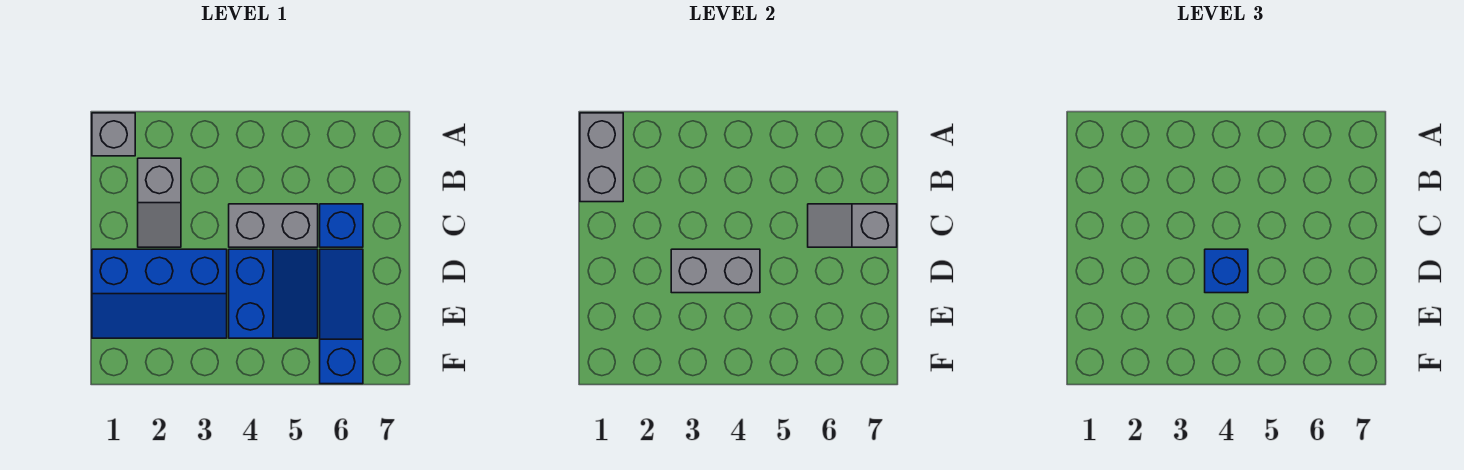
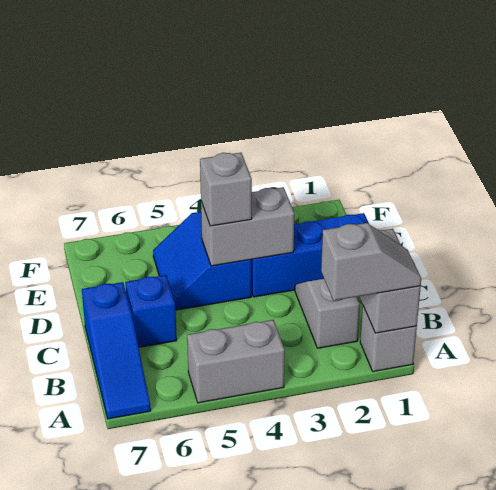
grey 1x2 brick [229,204,318,247] -> grey 1x2 brick moved to [187,320,285,403]
grey 1x2 slope [808,204,897,247] -> grey 1x2 slope moved to [321,223,421,301]
blue 1x1 brick [1205,249,1248,293] -> grey 1x1 brick [200,153,252,226]
blue 1x3 slope [320,249,363,384] -> blue 1x3 slope moved to [82,282,151,419]

